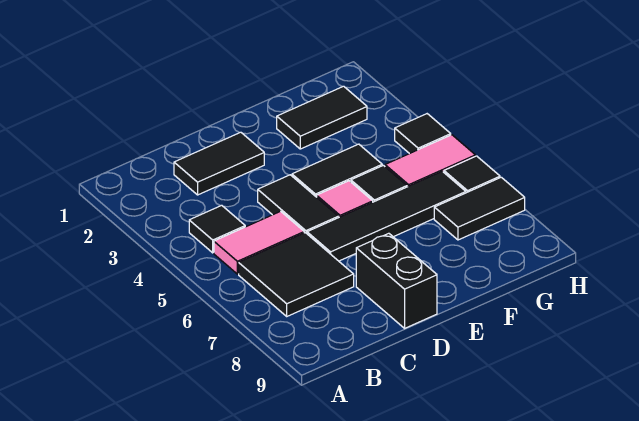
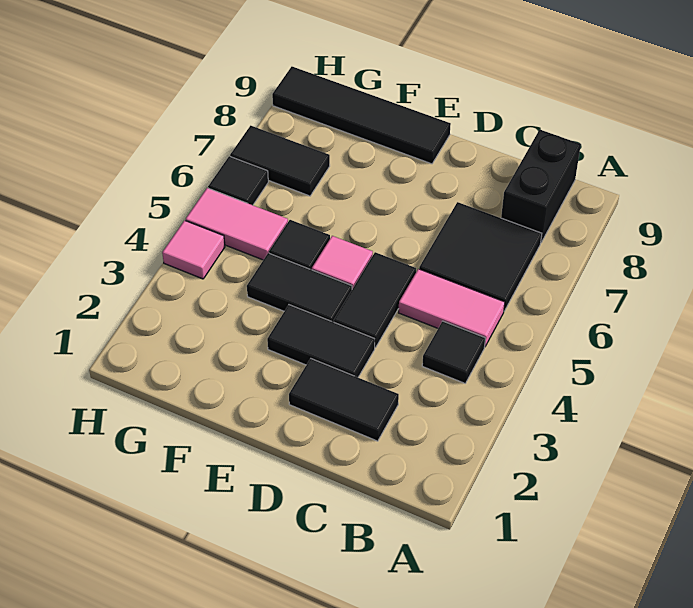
black 1x4 tile [307,171,466,261] -> black 1x4 tile moved to [272,67,451,164]
black 1x2 brick [356,233,437,328] -> black 1x2 brick moved to [501,130,581,242]
black 1x2 tile [277,86,367,149] -> black 1x2 tile moved to [267,305,375,377]
black 1x1 tile [395,114,451,154] -> pink 1x1 tile [162,220,225,279]

